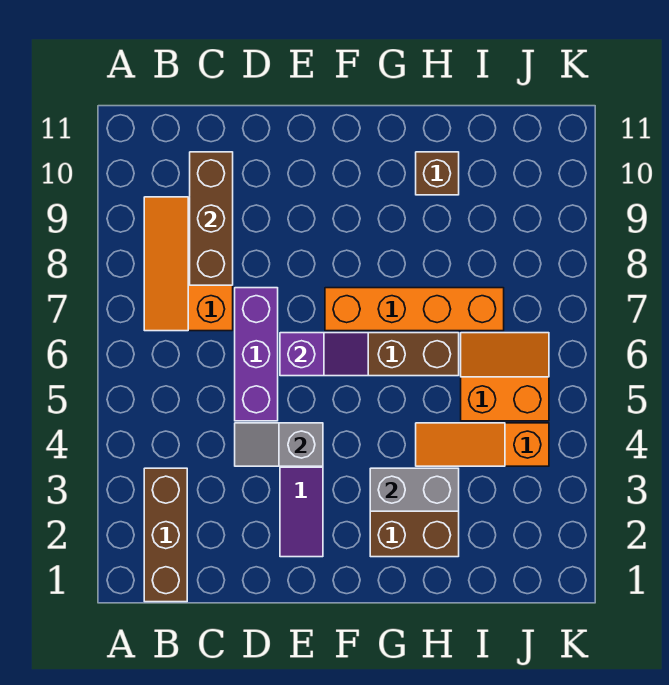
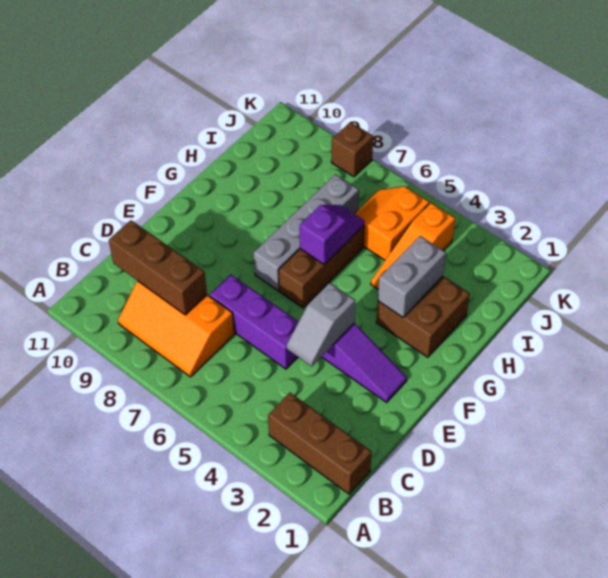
purple 1x2 slope [280,333,368,376] -> purple 1x2 slope moved to [300,205,365,264]
orange 1x4 brick [325,288,504,331] -> grey 1x4 brick [254,174,359,291]
brown 1x1 brick [416,152,459,195] -> brown 1x1 brick moved to [331,122,373,177]

